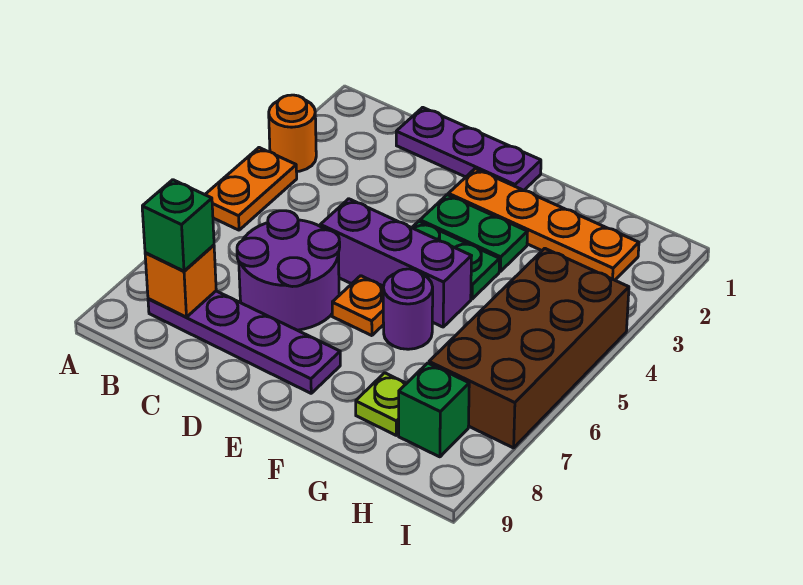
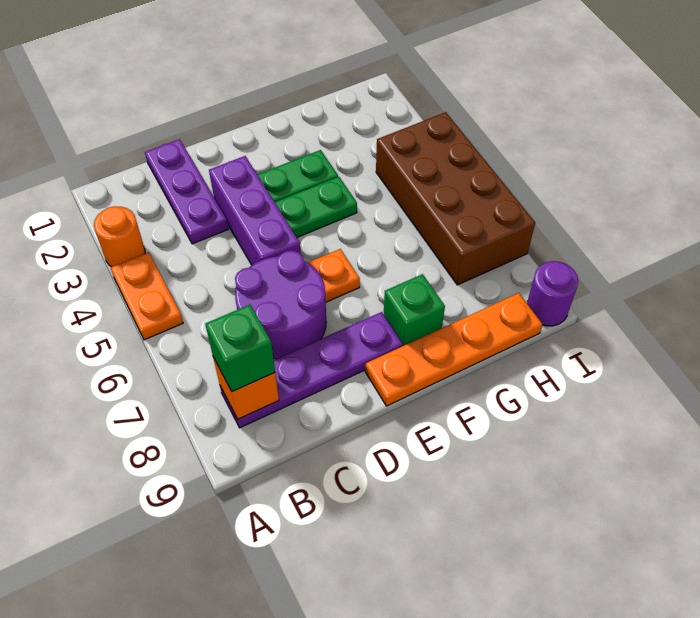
purple 1x3 plate [396,107,541,190] -> purple 1x3 plate turned to [145,139,228,244]
purple 1x3 brick [320,199,471,327] -> purple 1x3 brick turned to [209,156,301,265]
orange 1x4 plate [448,169,639,280] -> orange 1x4 plate moved to [365,293,542,406]
purple 1x1 round brick [383,269,433,349] -> purple 1x1 round brick moved to [527,261,578,326]
lime 1x1 plate [356,373,407,435] -> none
green 1x1 brick [399,363,469,457] -> green 1x1 brick moved to [384,274,445,346]

